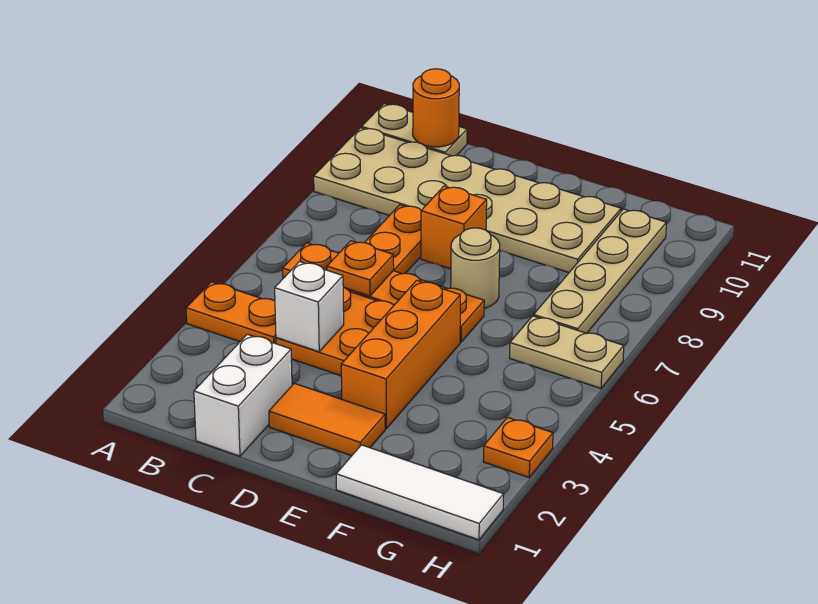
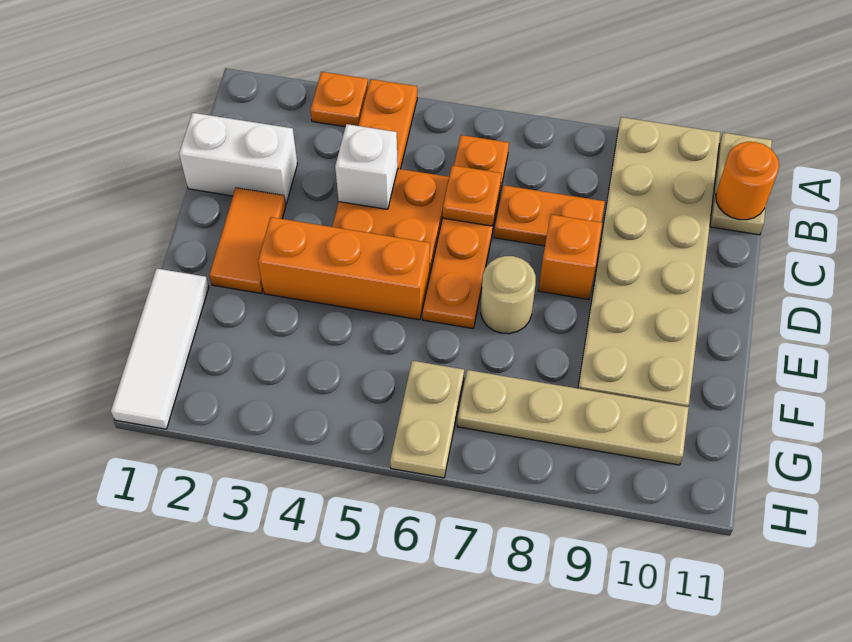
orange 1x1 plate [483,417,553,477] -> orange 1x1 plate moved to [311,72,368,127]

